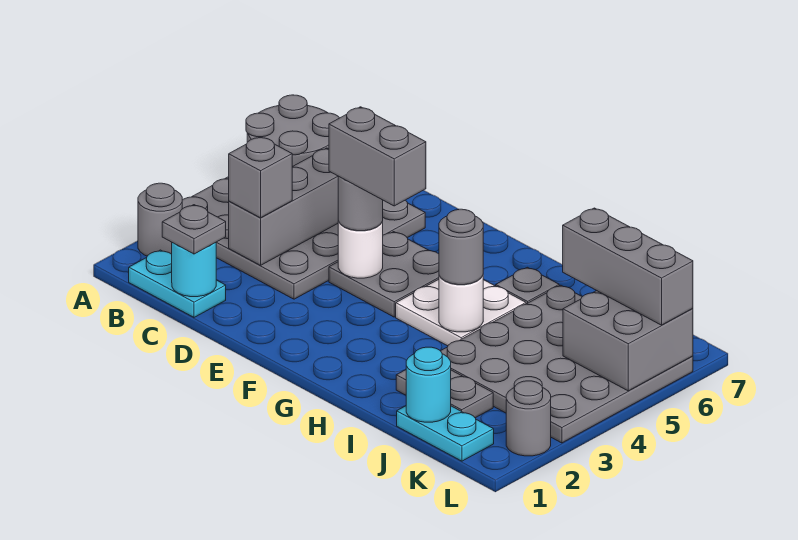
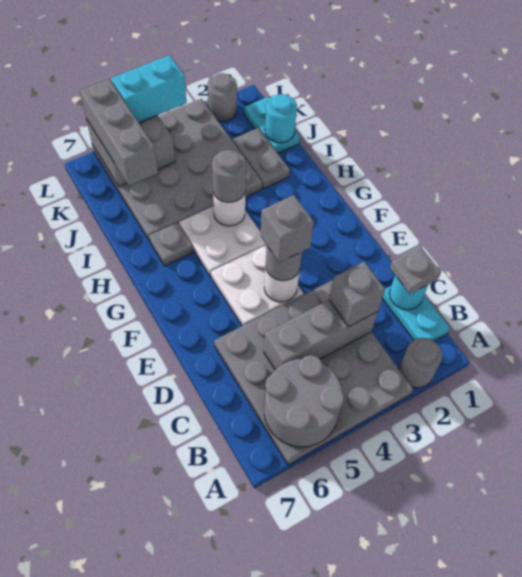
grey 2x2 plate [329,232,439,317] -> white 2x2 plate [211,245,303,326]
grey 1x2 brick [329,107,426,206] -> grey 1x1 brick [260,195,314,263]
none -> cyan 1x2 brick [111,55,187,123]

